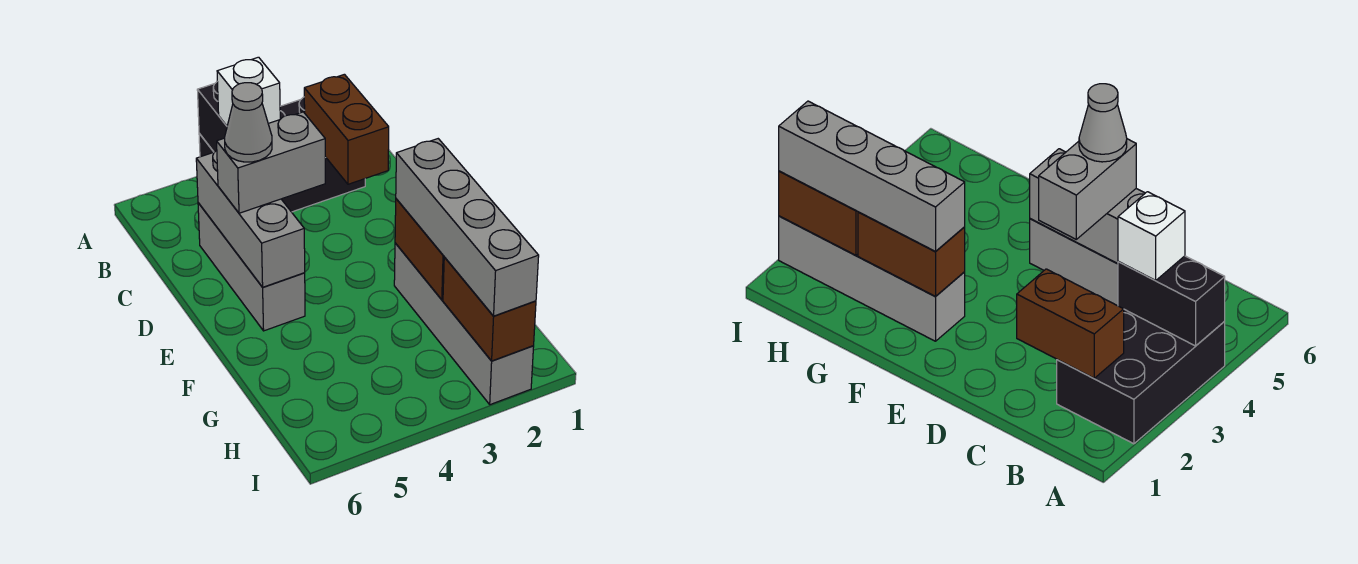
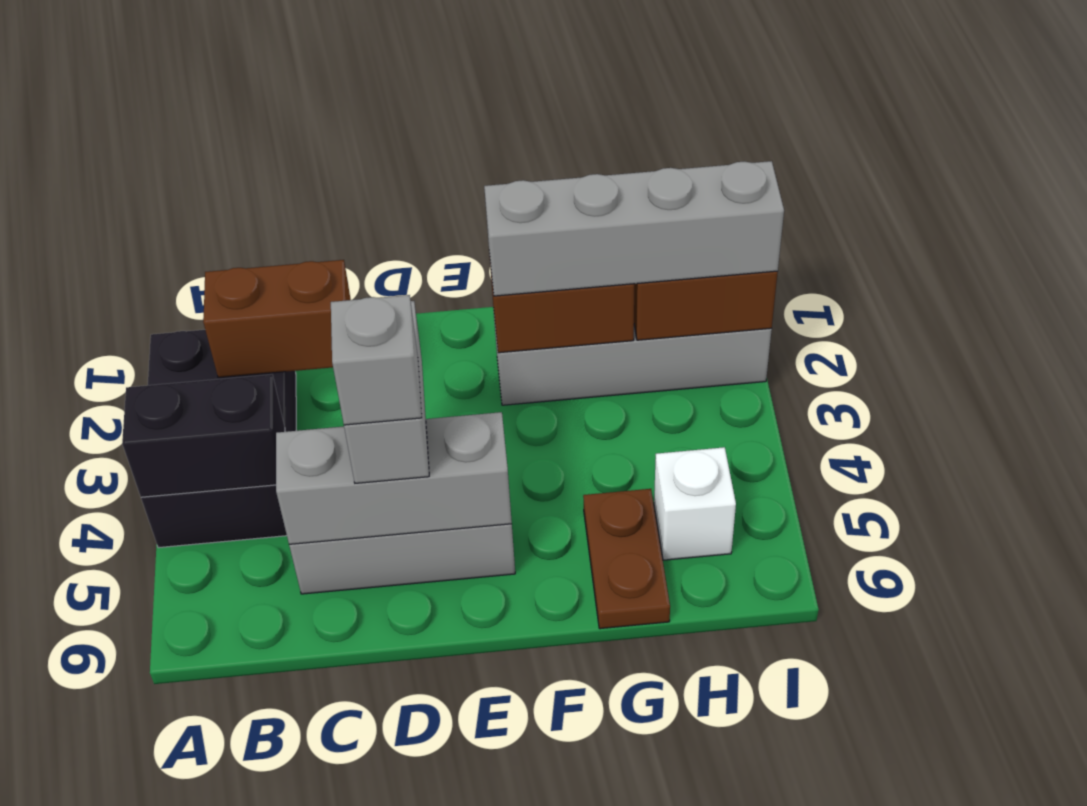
white 1x1 brick [217,57,280,126] -> white 1x1 brick moved to [654,447,736,560]
grey 1x1 cone [225,83,272,162] -> grey 1x1 brick [331,295,422,425]
none -> brown 1x2 plate [583,489,670,629]

